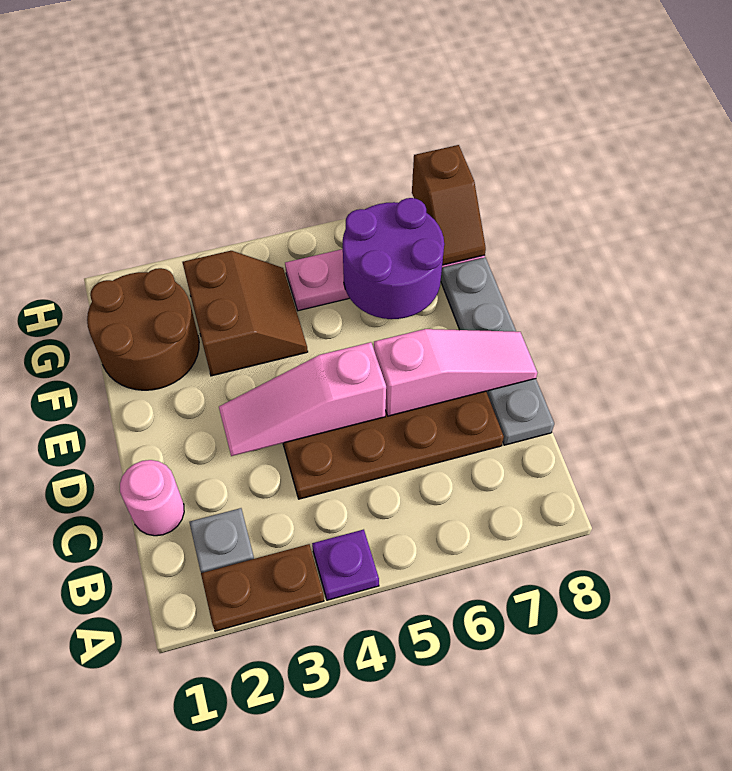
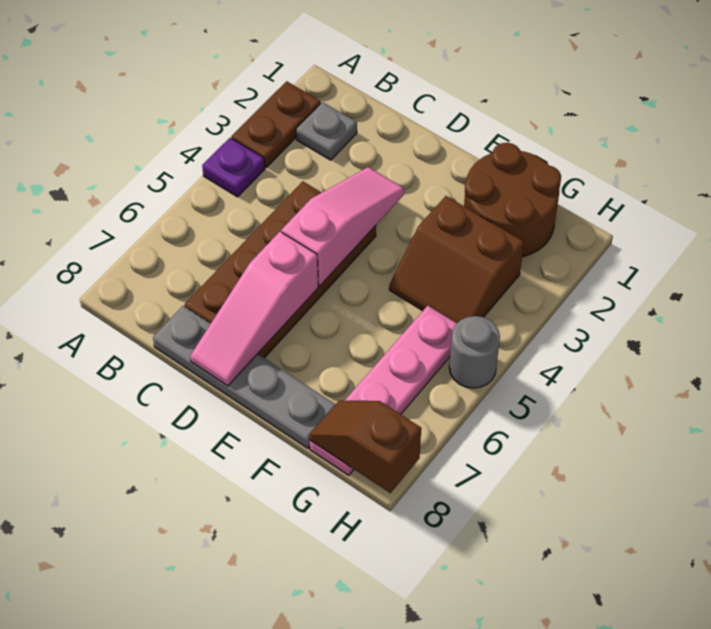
pink 1x1 round brick [120,460,184,536] -> none
purple 2x2 round brick [343,198,444,319] -> none
none -> grey 1x1 round brick [449,316,500,388]

